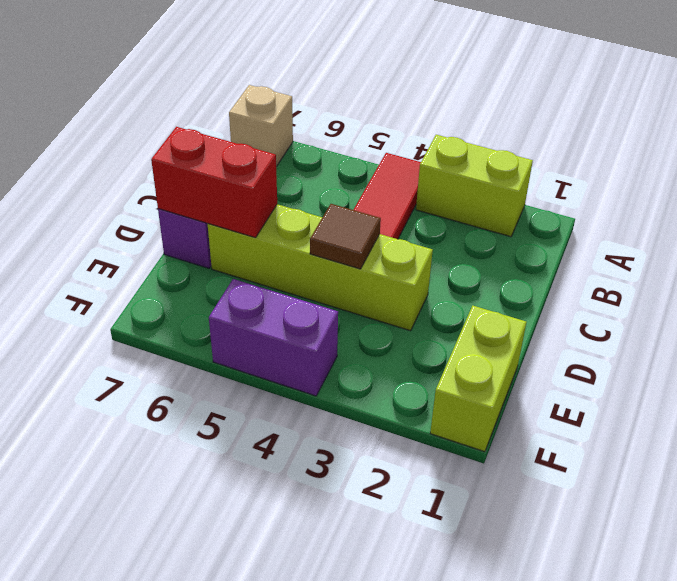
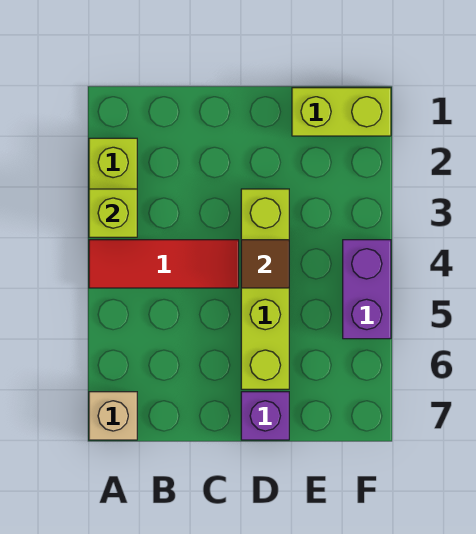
none -> lime 1x1 brick [89,189,137,237]
red 1x2 brick [151,127,277,238] -> none

